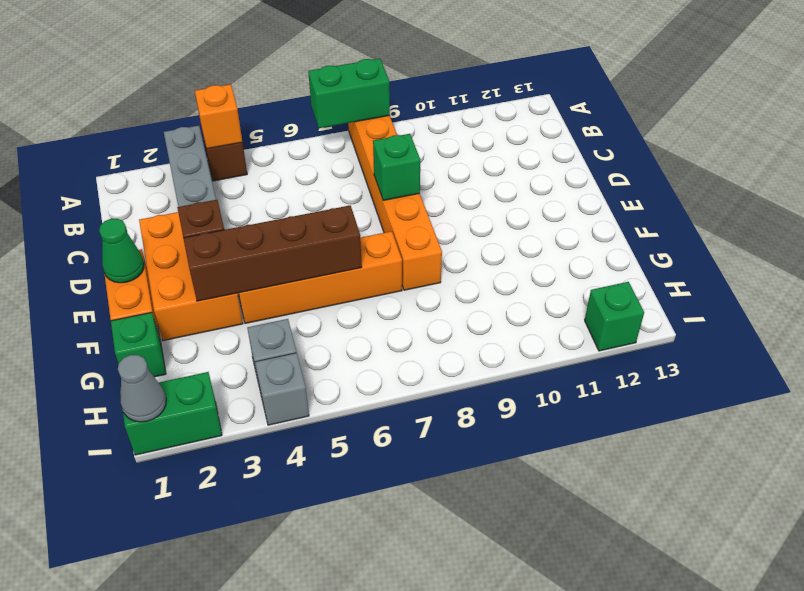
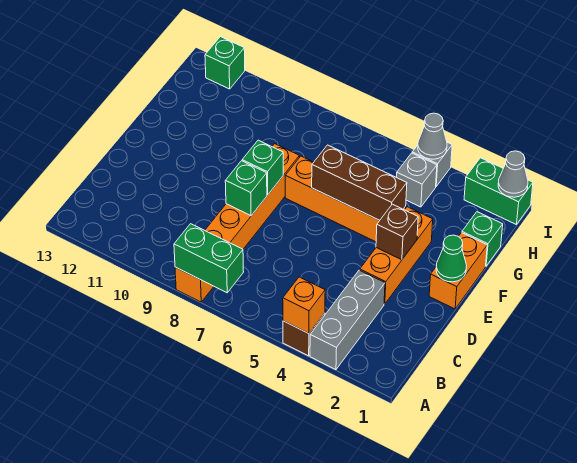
orange 2x3 brick [139,212,243,341] -> orange 1x3 brick [360,207,433,304]
none -> green 1x1 brick [242,140,283,195]
brown 1x4 brick [183,206,362,301] -> brown 1x3 brick [312,145,407,220]
none -> grey 1x1 cone [418,113,447,159]

